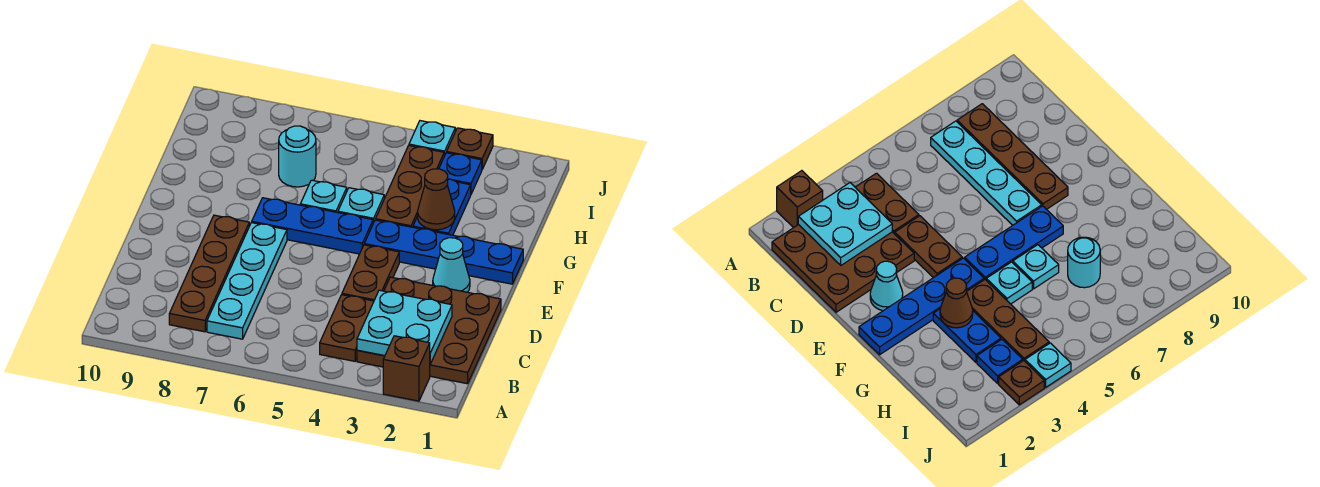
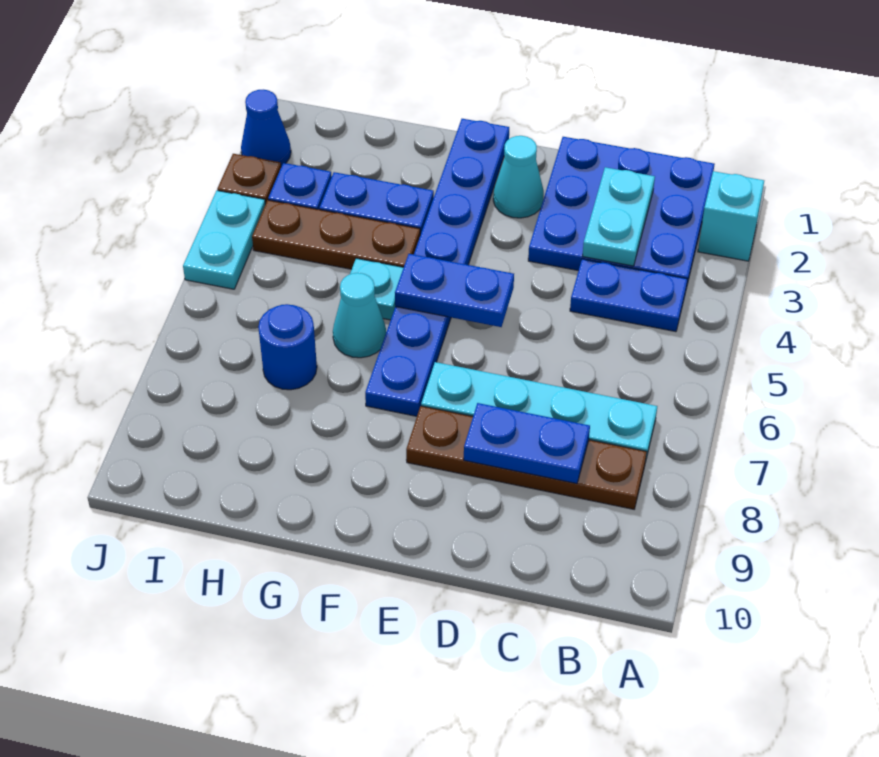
brown 1x1 brick [383,336,430,401] -> cyan 1x1 brick [698,171,764,261]
brown 3x3 plate [357,277,501,384] -> blue 3x3 plate [528,137,715,288]
cyan 2x2 plate [357,290,452,364] -> cyan 1x2 plate [582,167,655,266]
brown 1x2 plate [320,295,374,361] -> blue 1x2 plate [570,259,687,332]
none -> blue 1x2 plate [464,403,590,484]
brown 1x2 plate [342,245,399,301] -> none
none -> blue 1x2 plate [395,254,514,327]
brown 1x1 cone [418,169,455,230] -> none
cyan 1x1 plate [300,180,347,213] -> cyan 1x1 cone [333,273,386,358]
cyan 1x1 round brick [279,126,316,187] -> blue 1x1 round brick [258,304,317,390]
none -> blue 1x1 cone [241,90,291,167]
cyan 1x1 plate [409,121,455,156] -> cyan 1x2 plate [183,190,265,289]

